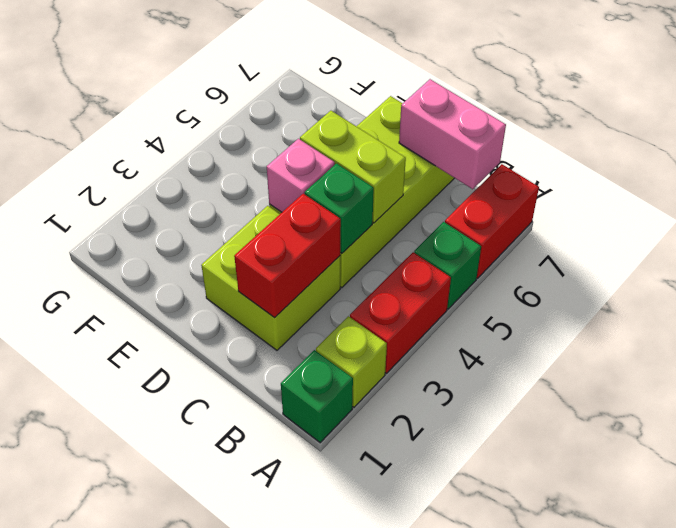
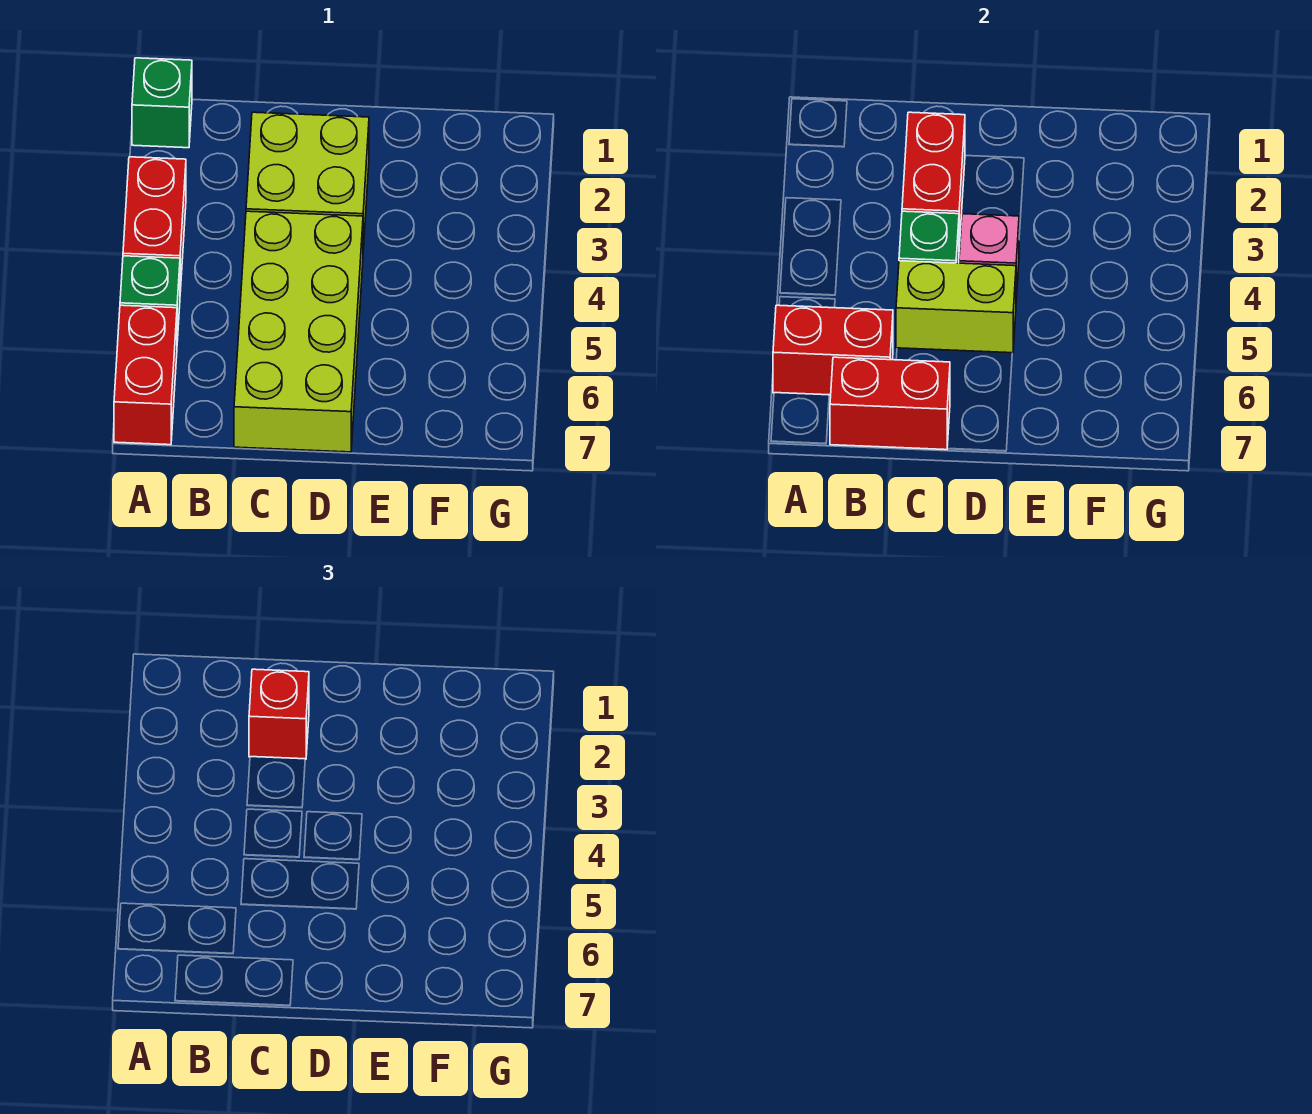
lime 1x1 brick [316,316,387,407] -> none
none -> red 1x2 brick [773,305,893,395]
pink 1x2 brick [399,79,506,189] -> red 1x2 brick [830,357,950,450]
none -> red 1x1 brick [249,669,309,759]

